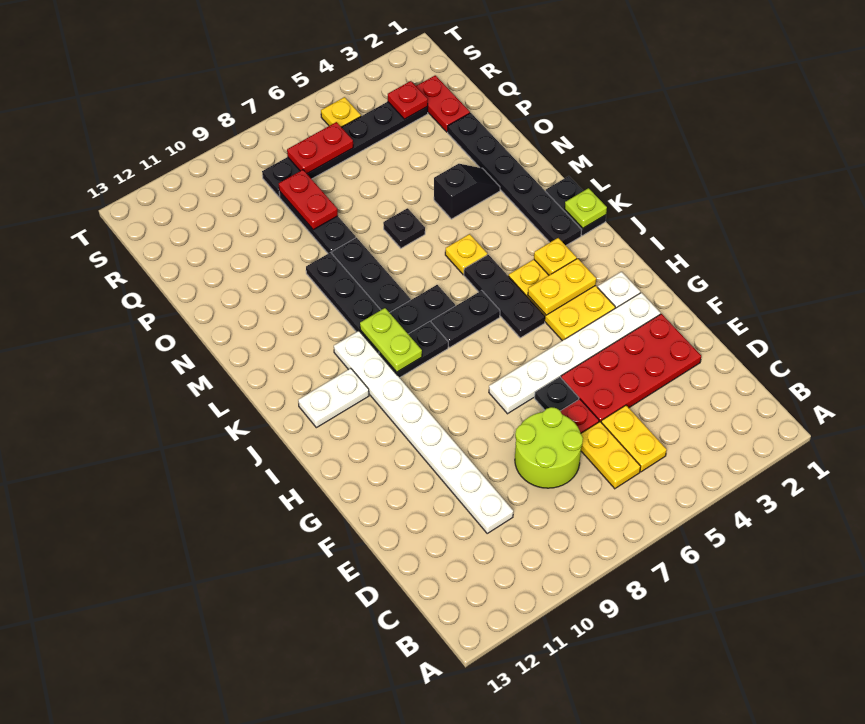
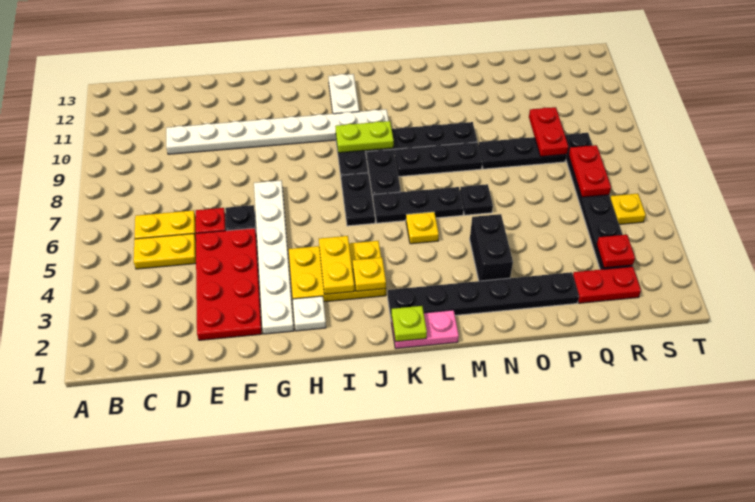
lime 2x2 round brick [515,407,583,488] -> none
black 1x3 plate [464,255,545,338] -> black 1x3 plate moved to [373,187,464,223]
black 1x2 plate [546,176,606,236] -> pink 1x2 plate [391,310,459,349]
black 1x2 slope [434,164,500,219] -> black 1x2 brick [470,214,513,281]
red 1x2 plate [279,170,338,230] -> red 1x2 plate turned to [529,107,568,157]

